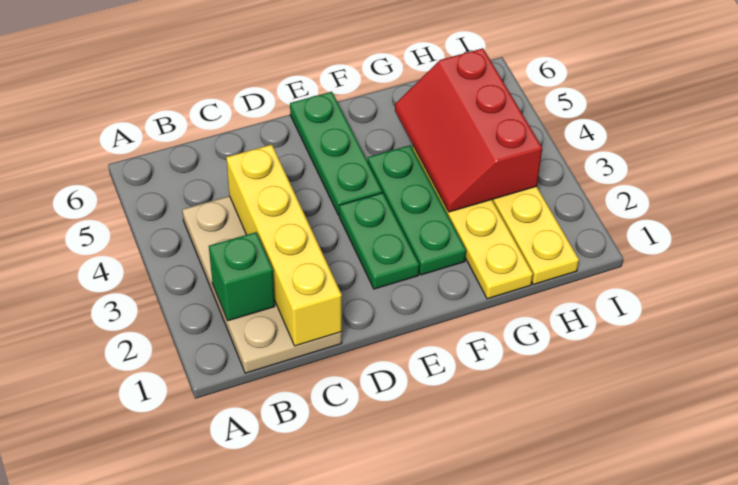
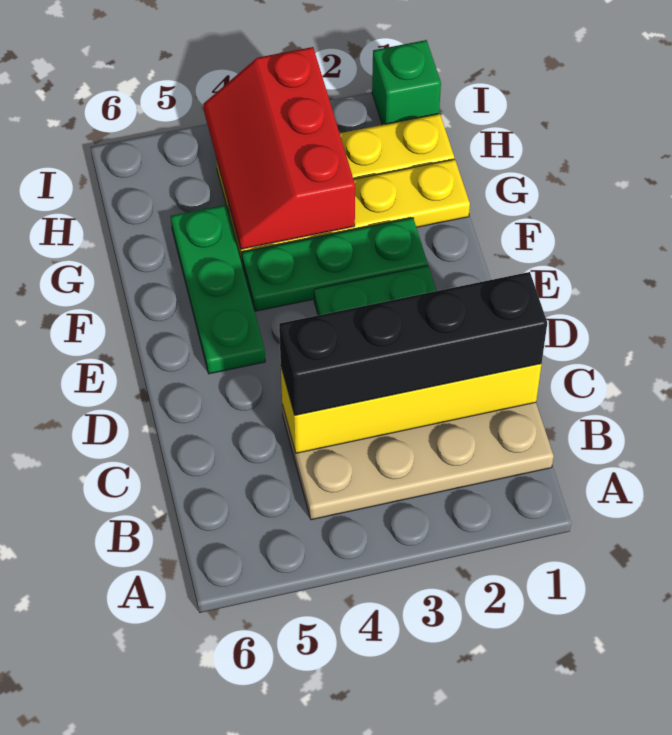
green 1x1 brick [209,232,275,321] -> green 1x1 brick moved to [372,40,441,125]
none -> black 1x4 brick [279,272,547,415]
green 1x3 plate [290,92,382,215] -> green 1x3 plate turned to [171,205,265,374]
red 2x3 slope [395,48,542,212] -> red 2x3 slope turned to [203,47,355,249]

